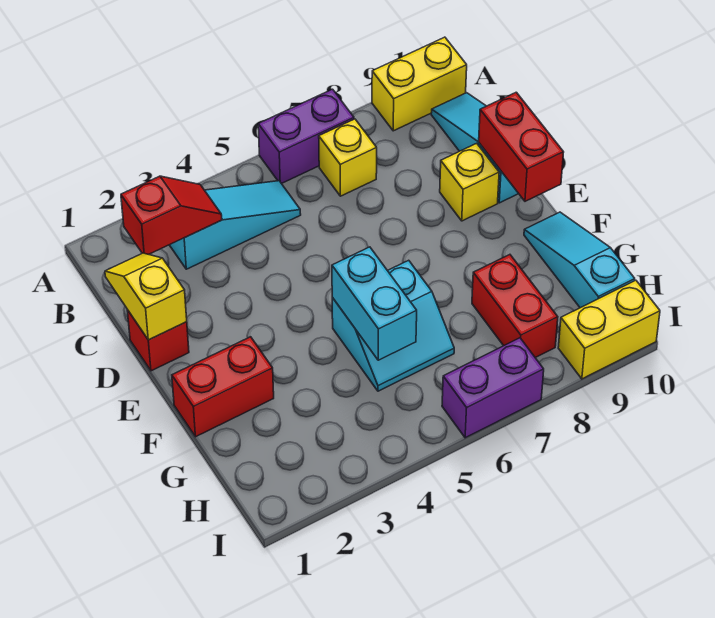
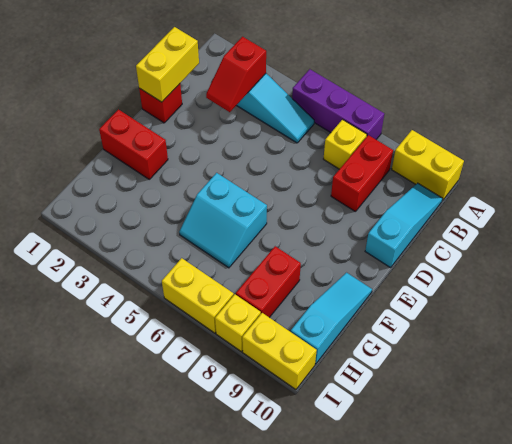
purple 1x2 brick [258,89,354,184] -> purple 1x3 brick [292,69,384,139]
red 1x2 slope [121,176,222,254] -> red 1x2 slope turned to [206,37,266,112]
yellow 1x2 slope [105,253,187,340] -> yellow 1x2 brick [136,27,199,102]
yellow 1x1 brick [440,143,499,221] -> yellow 1x1 brick moved to [215,294,261,352]
red 1x2 brick [478,92,564,201] -> red 1x2 brick moved to [331,135,393,212]
cyan 1x2 brick [332,247,417,360] -> none
purple 1x2 brick [442,338,544,438] -> yellow 1x2 brick [162,258,234,333]

